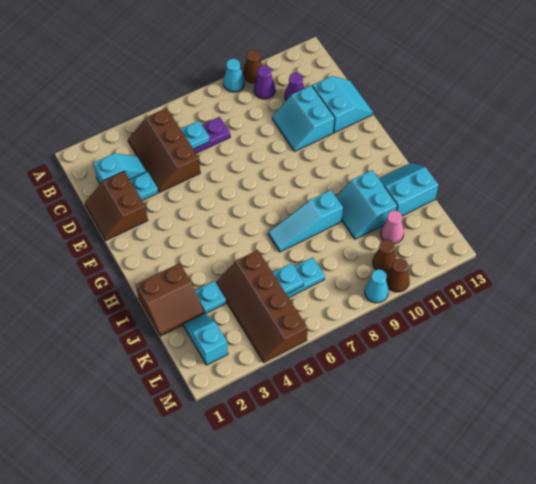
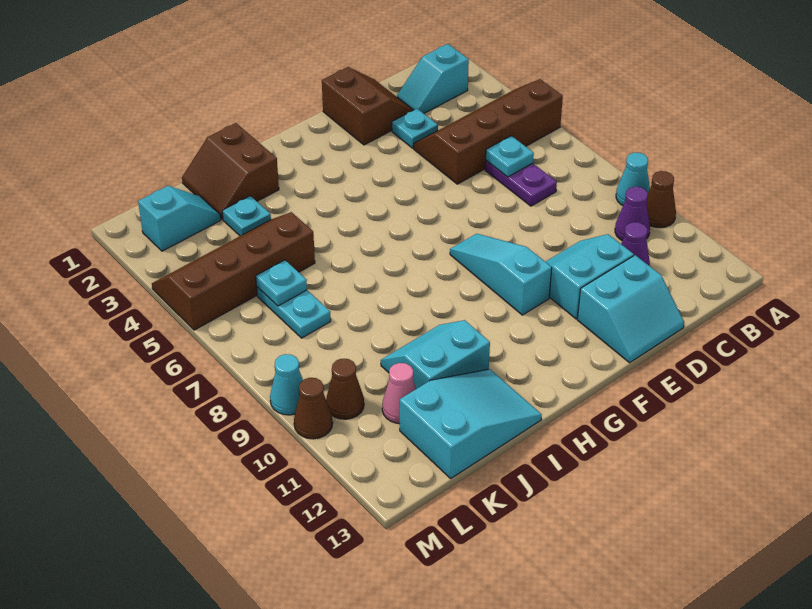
brown 2x3 slope [128,108,200,192] -> brown 2x4 slope [414,79,563,184]
cyan 1x2 slope [94,153,147,184] -> cyan 1x2 slope turned to [397,44,469,113]
brown 2x2 slope [85,171,148,240] -> brown 2x2 slope turned to [322,67,413,145]
cyan 1x3 slope [268,190,343,252] -> cyan 1x3 slope moved to [450,234,552,315]
cyan 2x2 slope [379,163,438,216] -> cyan 2x3 slope [400,369,542,478]

